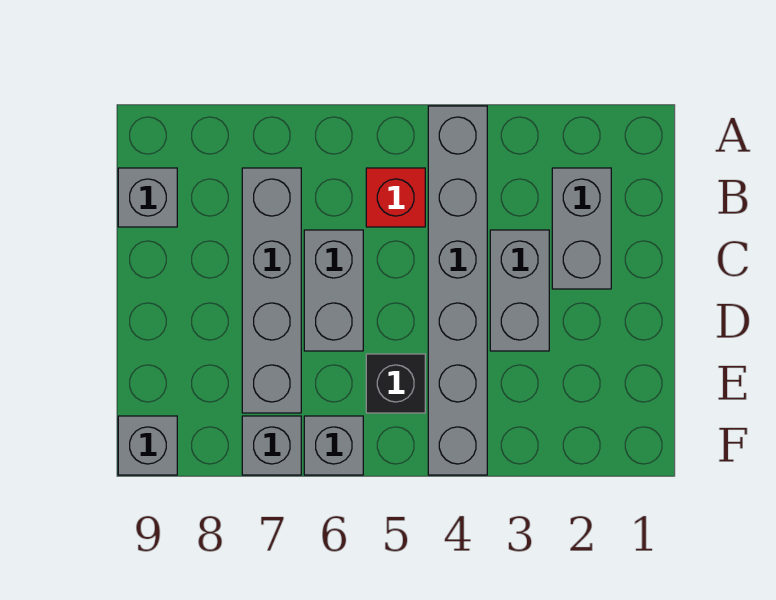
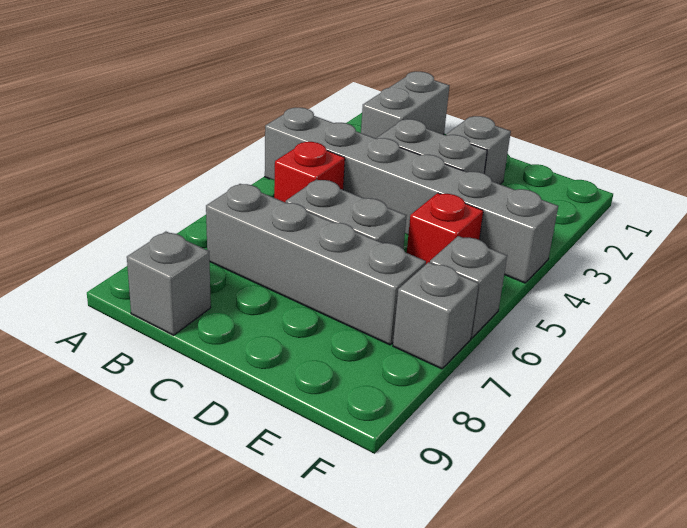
grey 1x2 brick [552,168,611,289] -> grey 1x2 brick turned to [361,72,449,139]
black 1x1 brick [366,354,425,413] -> red 1x1 brick [407,193,483,264]
grey 1x1 brick [118,416,177,475] -> grey 1x1 brick moved to [446,116,511,184]

